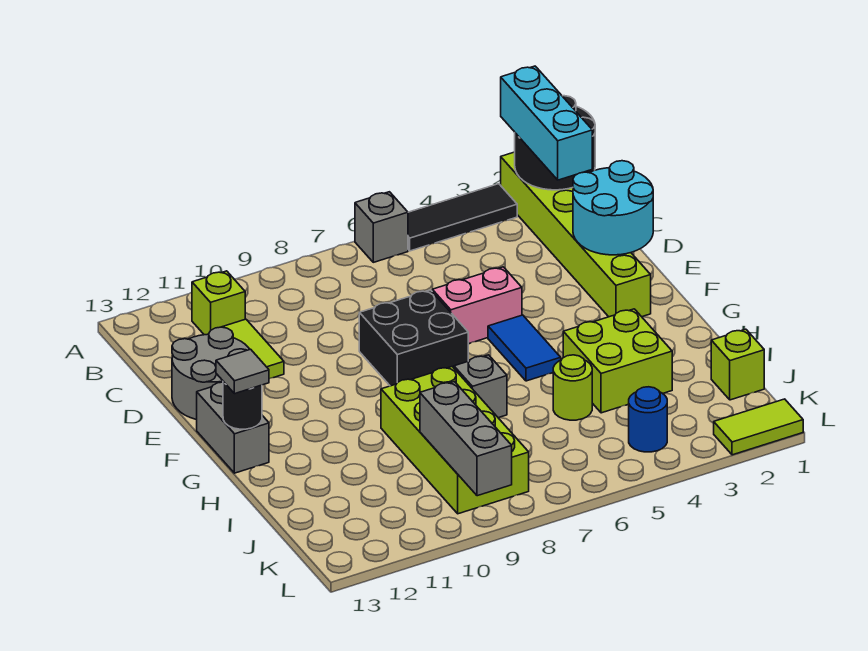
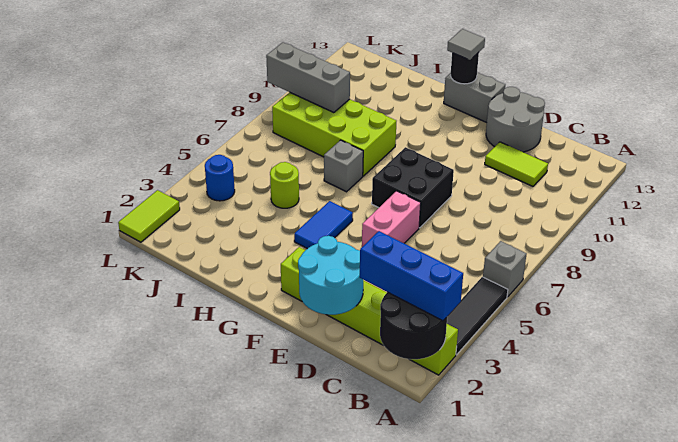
cyan 1x3 brick [501,66,592,180] -> blue 1x3 brick [360,231,463,321]
lime 1x1 brick [192,271,245,335] -> none
blue 1x2 tile [488,315,561,381] -> blue 1x2 tile turned to [294,201,353,249]
lime 2x2 brick [563,309,672,413] -> none
lime 1x1 brick [711,329,764,400] -> none

